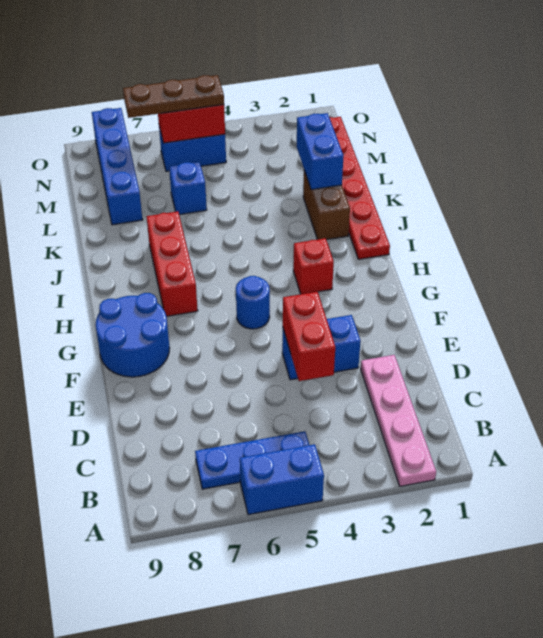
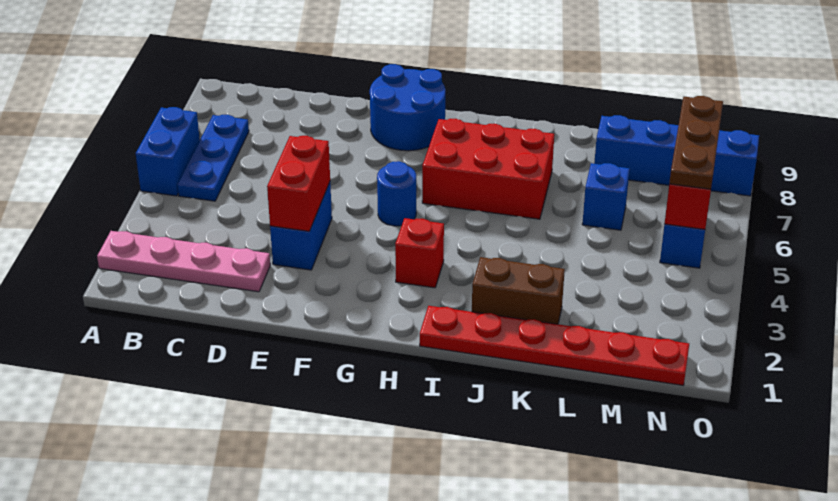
red 1x2 brick [283,292,335,381] -> red 1x2 brick turned to [267,136,330,231]
red 1x3 brick [146,211,198,316] -> red 2x3 brick [422,119,554,219]
blue 1x2 brick [297,113,344,190] -> none

